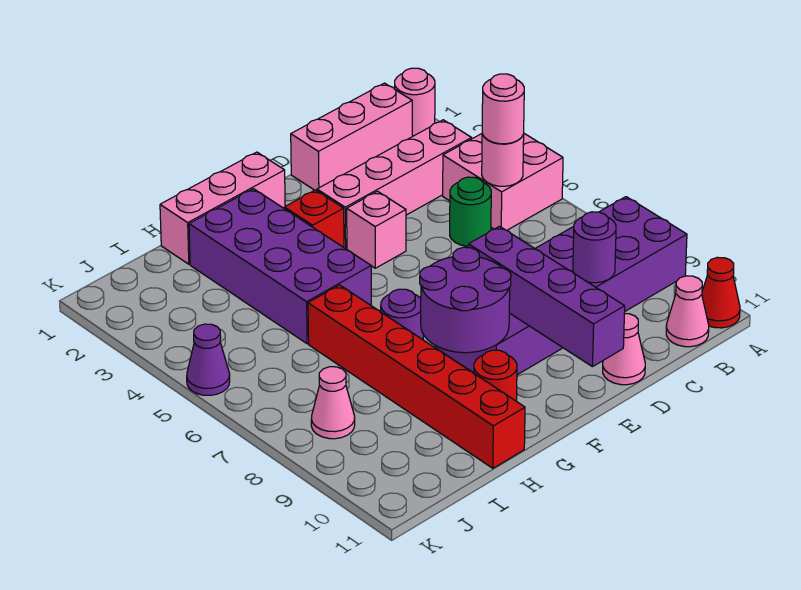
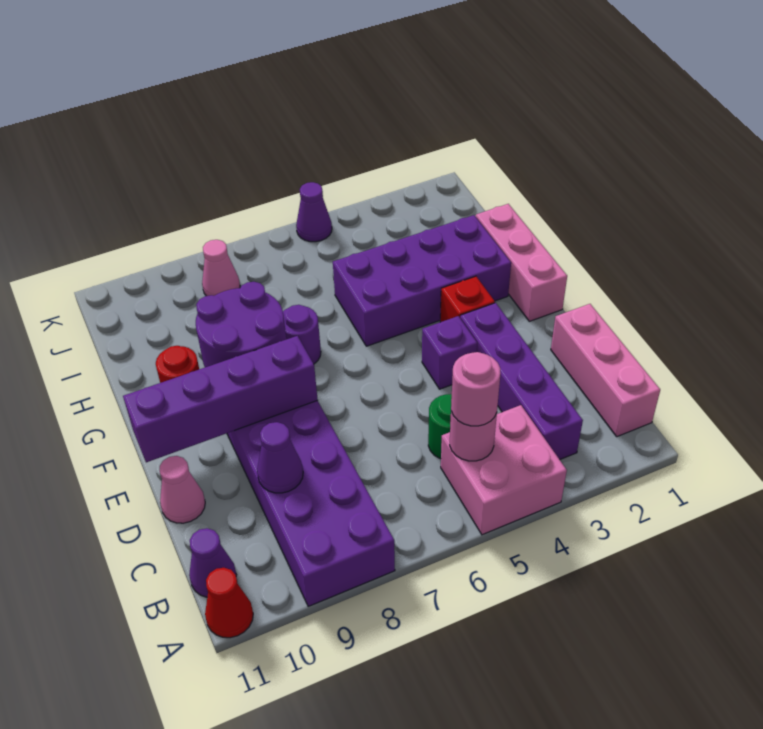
pink 1x1 round brick [395,68,435,136] -> none
pink 1x4 brick [317,120,472,249] -> purple 1x4 brick [460,303,583,460]
pink 1x1 cone [666,276,709,347] -> purple 1x1 cone [189,528,236,597]
purple 1x1 round brick [573,212,616,283] -> purple 1x1 cone [257,422,303,493]
pink 1x1 brick [347,191,406,268] -> purple 1x1 brick [422,316,477,389]
red 1x6 brick [308,285,525,468] -> none

